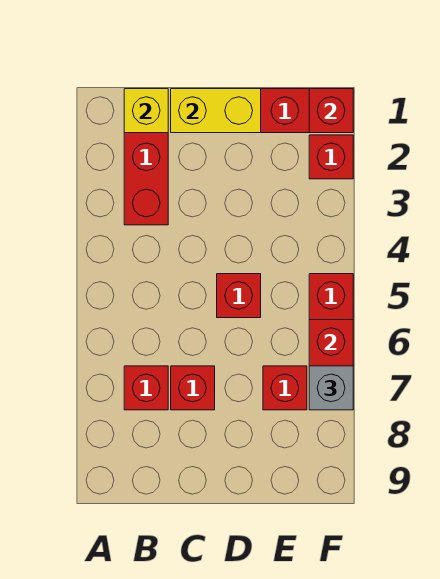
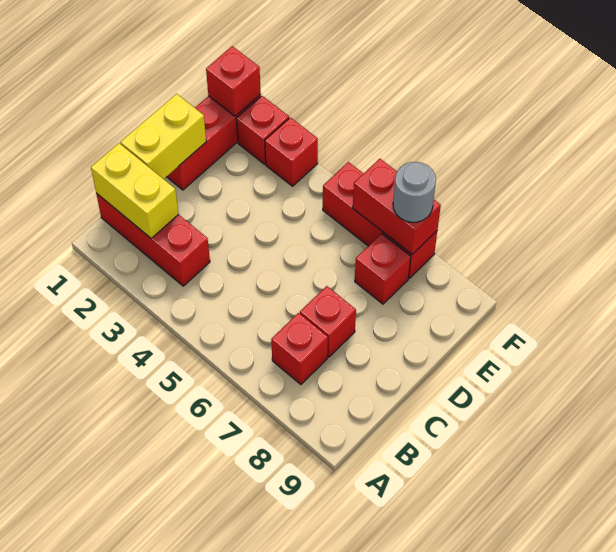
yellow 1x1 brick [124,89,168,133] -> yellow 1x2 brick [91,143,179,238]
red 1x1 brick [217,274,261,318] -> red 1x1 brick moved to [265,117,318,186]
grey 1x1 brick [309,366,353,410] -> grey 1x1 round brick [393,162,436,222]

